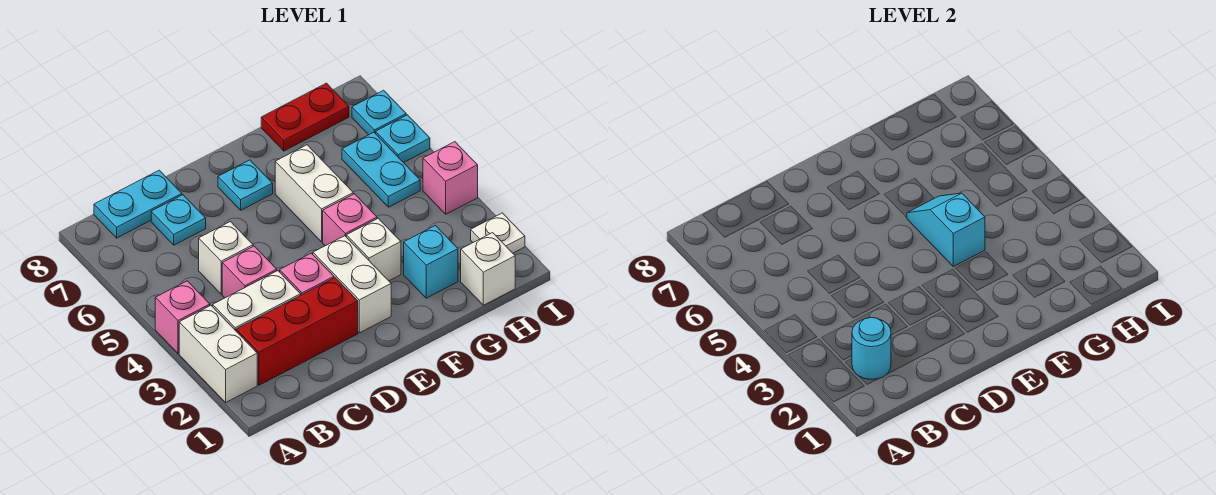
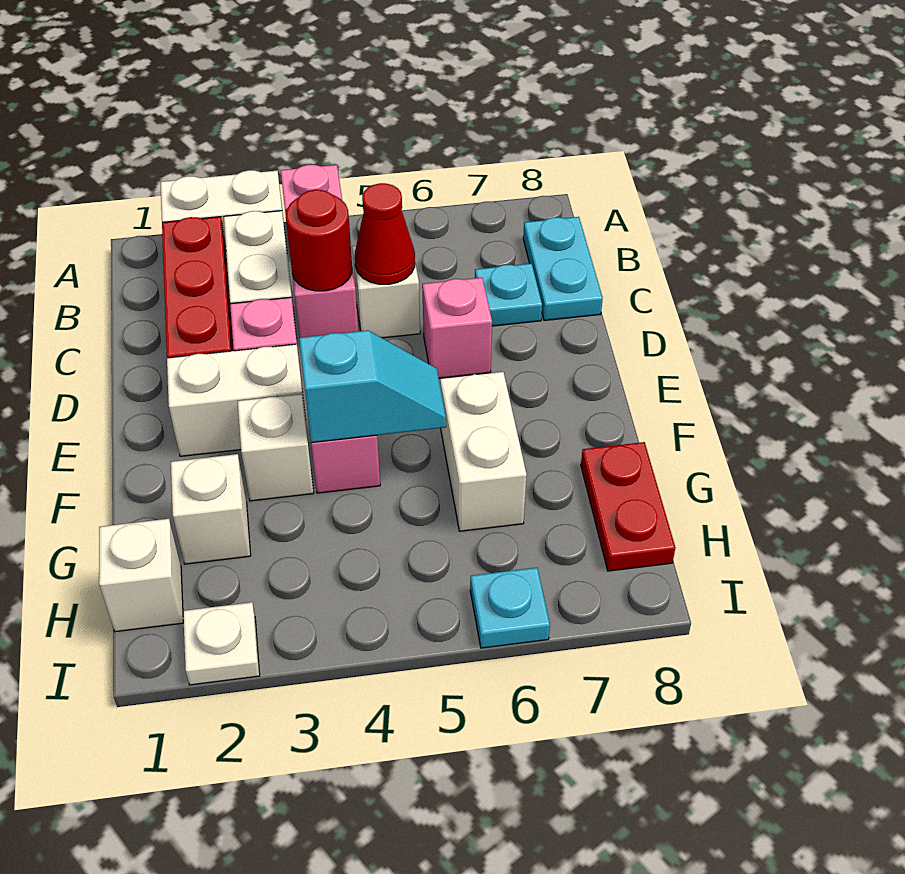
cyan 1x1 round brick [852,318,891,379] -> none
none -> red 1x1 round brick [286,190,352,291]
none -> red 1x1 cone [355,183,415,284]
cyan 1x1 plate [218,160,273,210] -> none
white 1x2 brick [275,145,353,242] -> white 1x2 brick turned to [440,372,527,531]
cyan 1x1 brick [404,226,458,298] -> white 1x1 brick [171,454,251,564]
cyan 1x2 plate [342,132,420,207] -> none
pink 1x1 brick [423,142,478,214] -> pink 1x1 brick moved to [422,278,492,378]
cyan 1x1 plate [352,90,406,135] -> none

